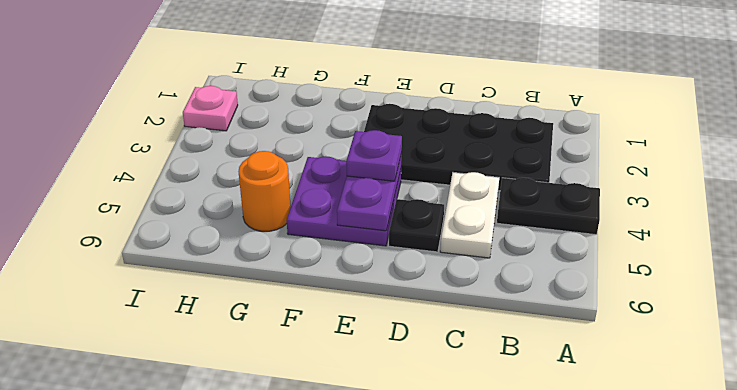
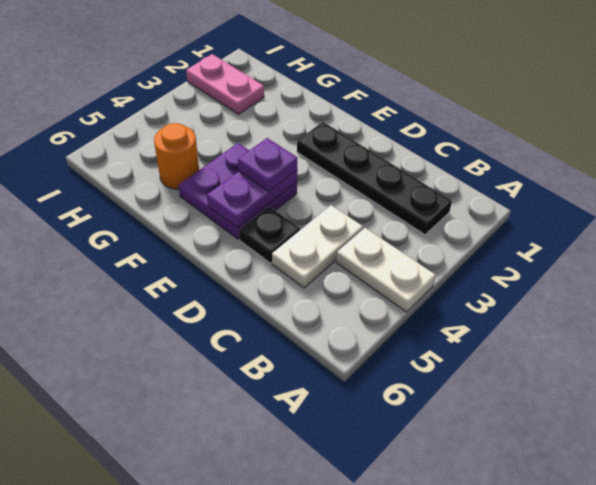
black 1x2 plate [497,178,600,235] -> white 1x2 plate [336,228,436,312]
black 2x4 plate [364,104,553,191] -> black 1x4 plate [297,122,452,234]
pink 1x1 plate [183,86,238,131] -> pink 1x2 plate [186,54,264,114]

